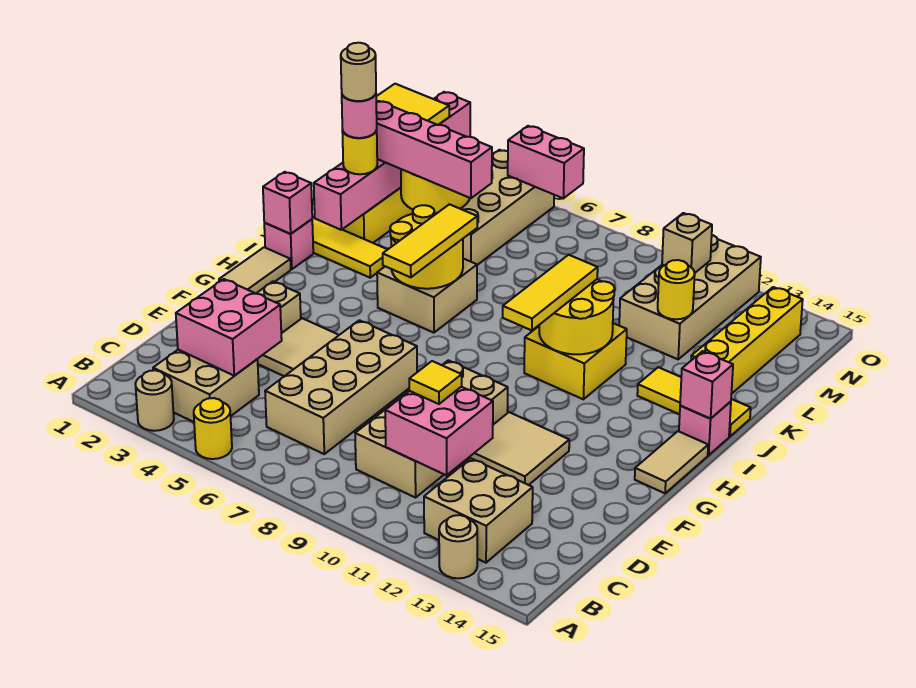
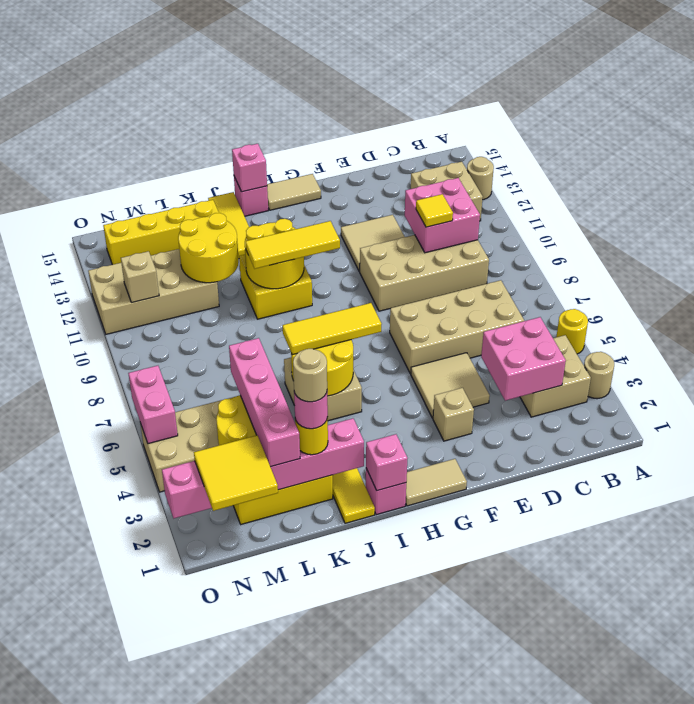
yellow 1x1 round brick [658,260,695,319] -> yellow 2x2 round brick [178,213,239,283]

